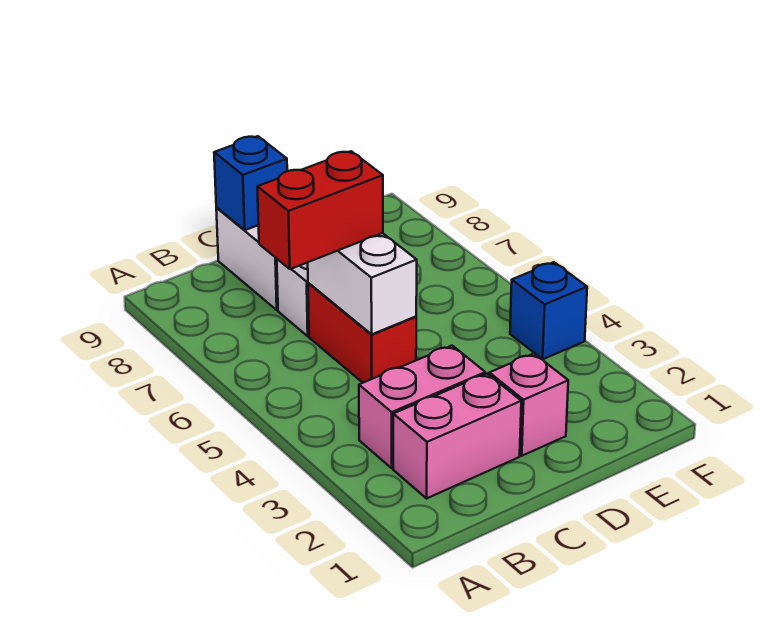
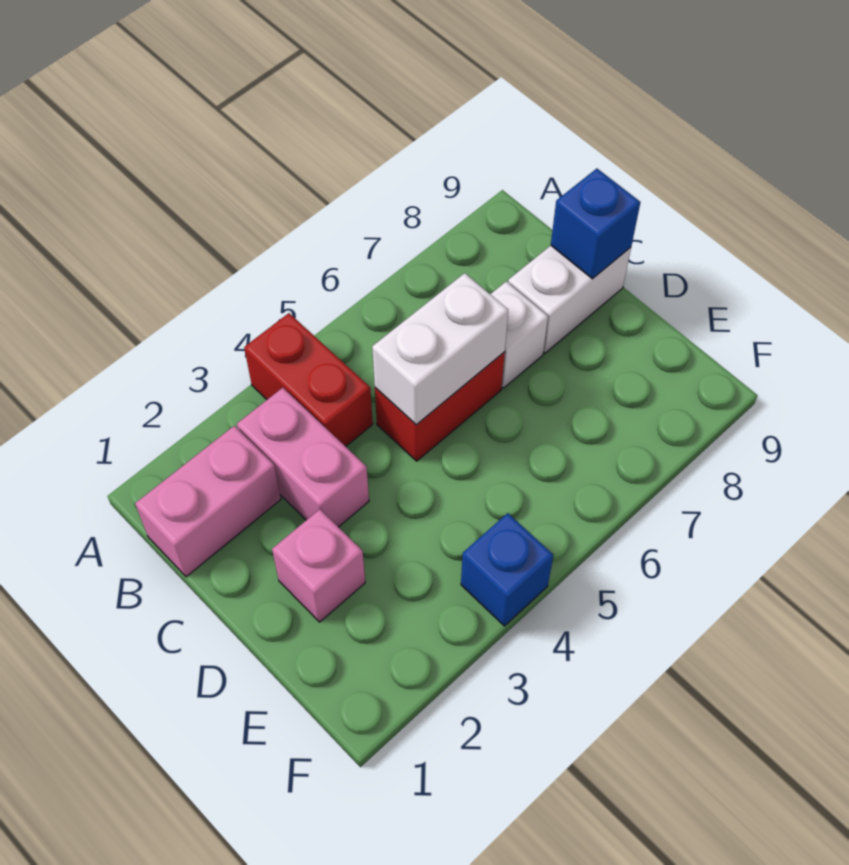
pink 1x2 brick [393,374,521,499] -> pink 1x2 brick turned to [135,426,281,577]
red 1x2 brick [257,151,383,269] -> red 1x2 brick moved to [244,313,373,447]

